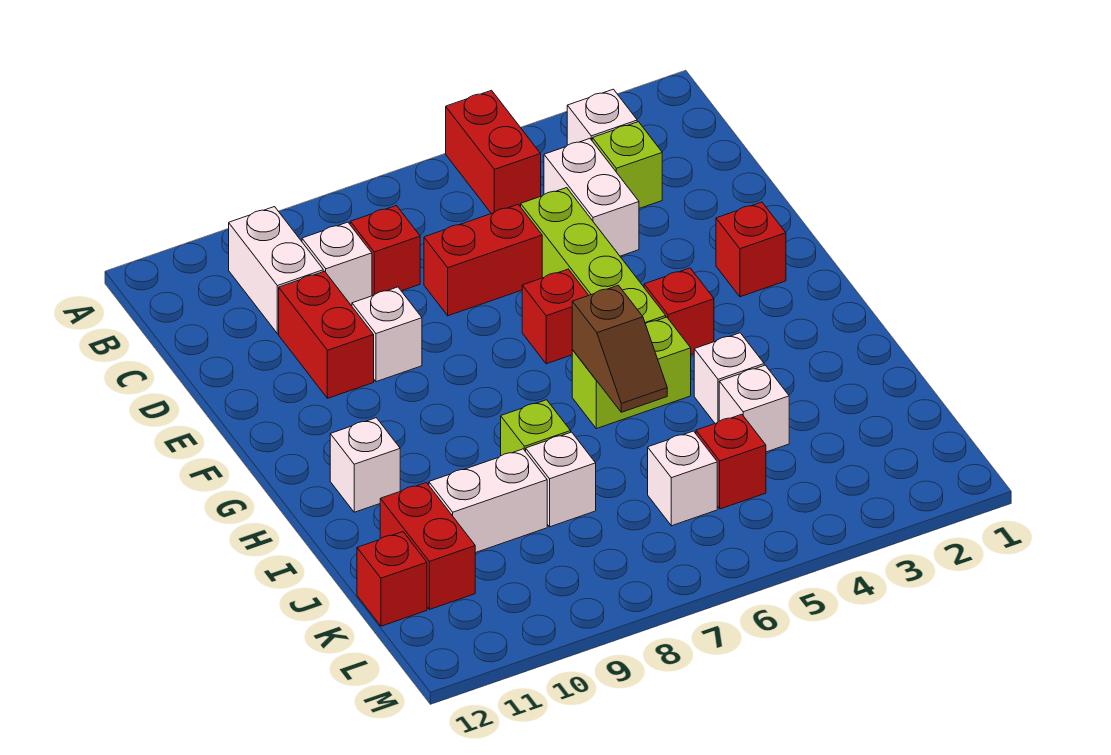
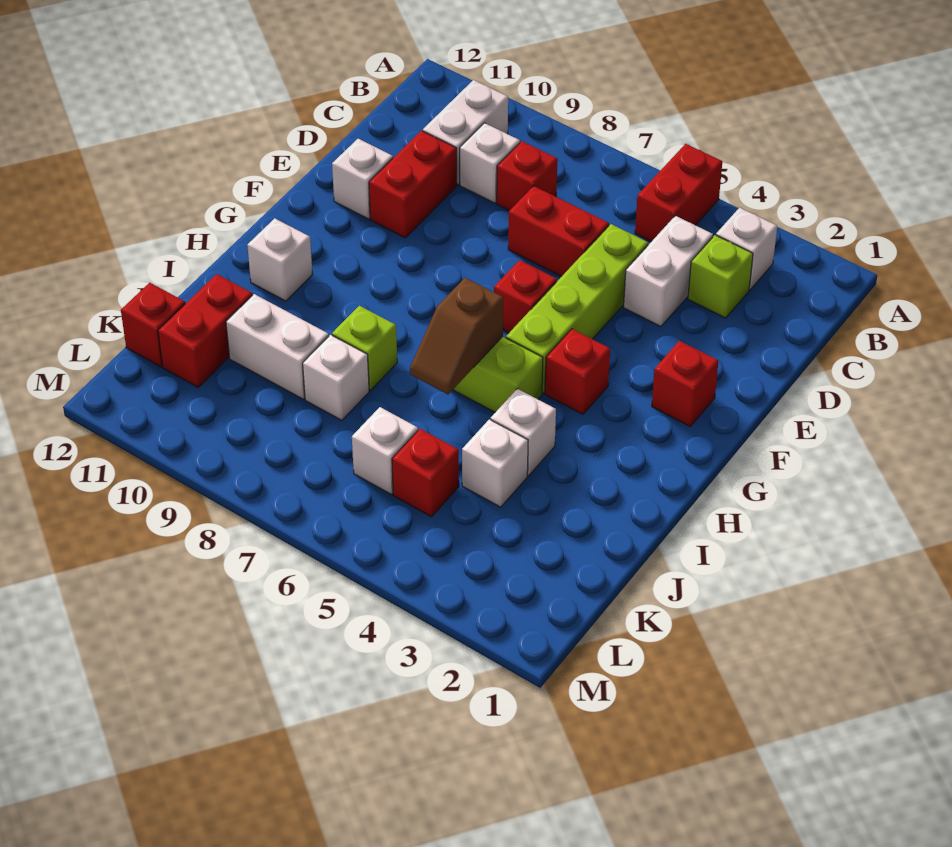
white 1x1 brick [352,287,422,382] -> white 1x1 brick moved to [332,139,393,219]

